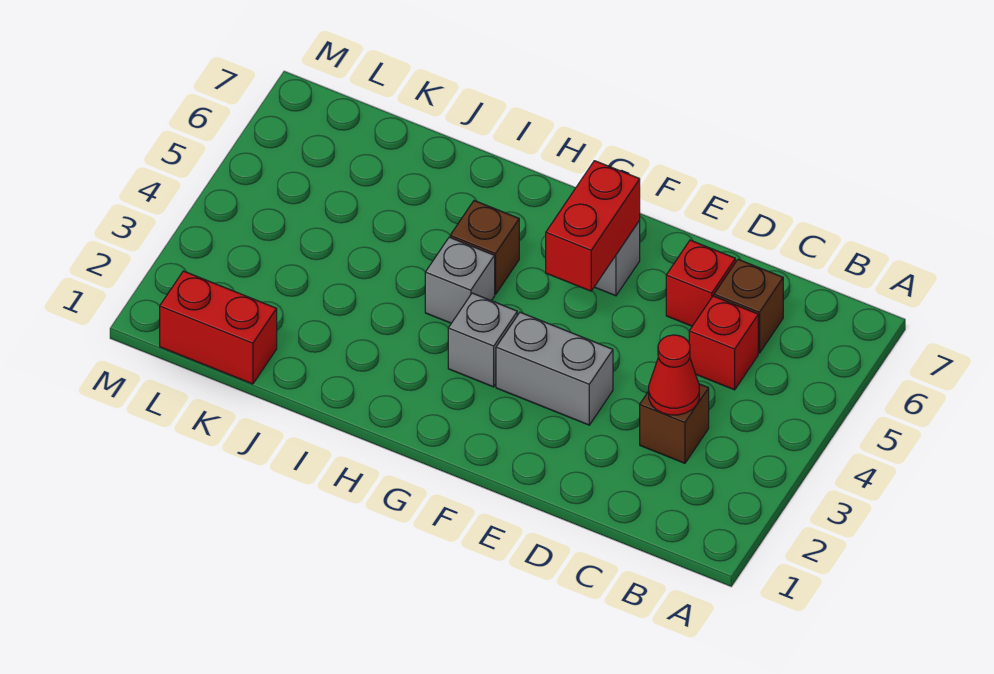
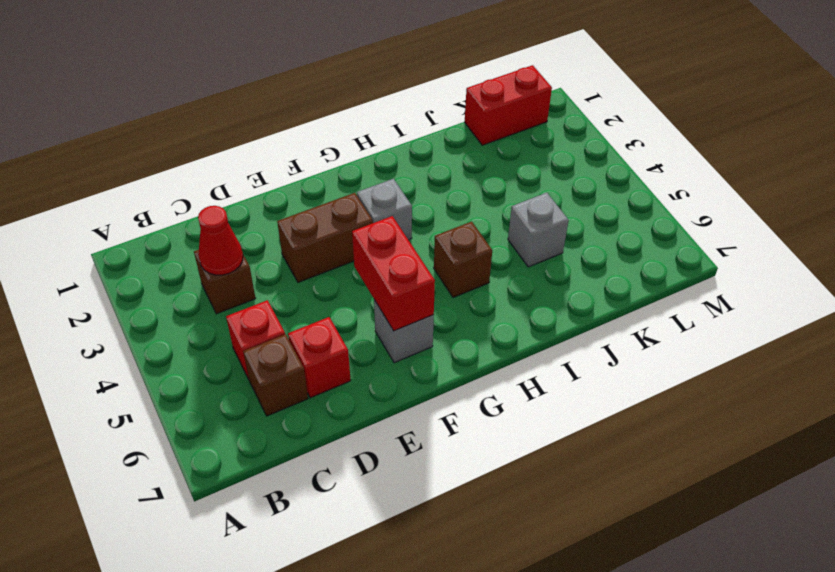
grey 1x2 brick [496,312,613,425] -> brown 1x2 brick [277,193,373,282]
grey 1x1 brick [425,237,495,323] -> grey 1x1 brick moved to [508,193,569,267]

